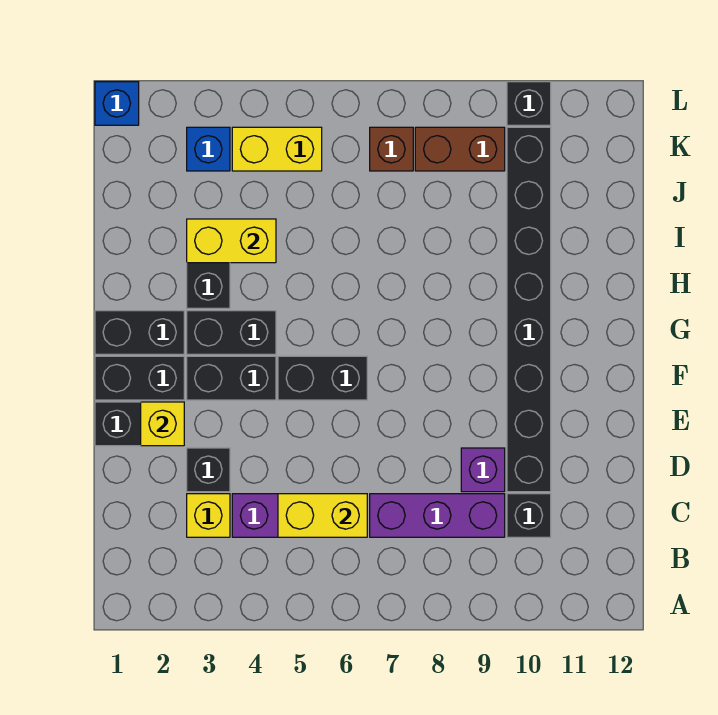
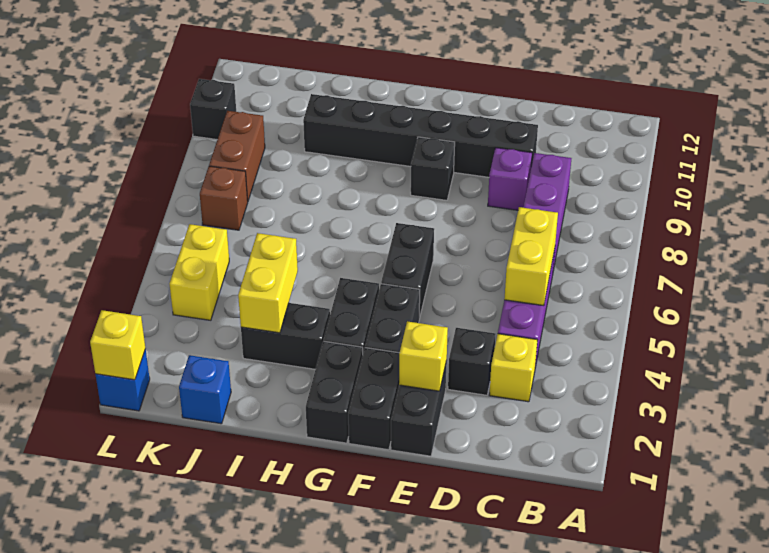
black 1x1 brick [507,494,551,537] -> black 1x1 brick moved to [411,137,455,200]
black 1x8 brick [507,127,551,492] -> black 1x6 brick [303,94,538,177]
blue 1x1 brick [187,127,230,171] -> blue 1x1 brick moved to [179,355,231,424]
none -> yellow 1x1 brick [90,310,145,380]

